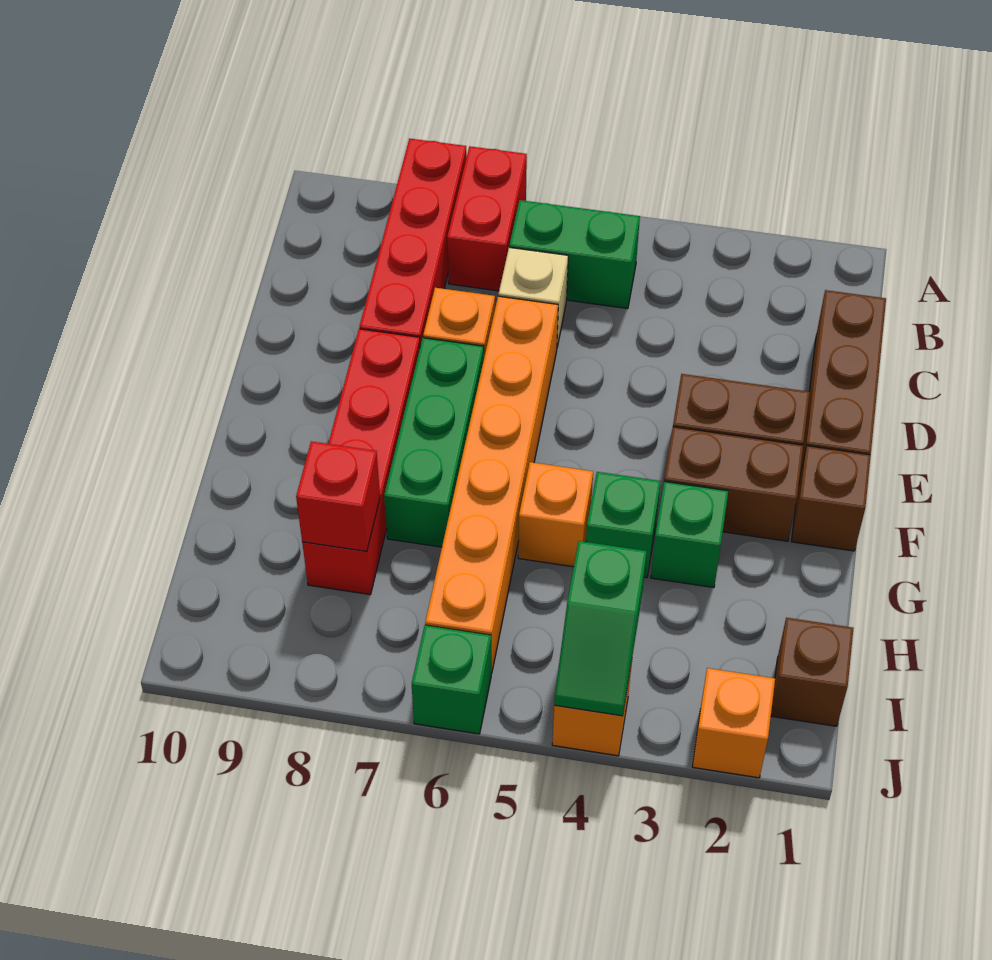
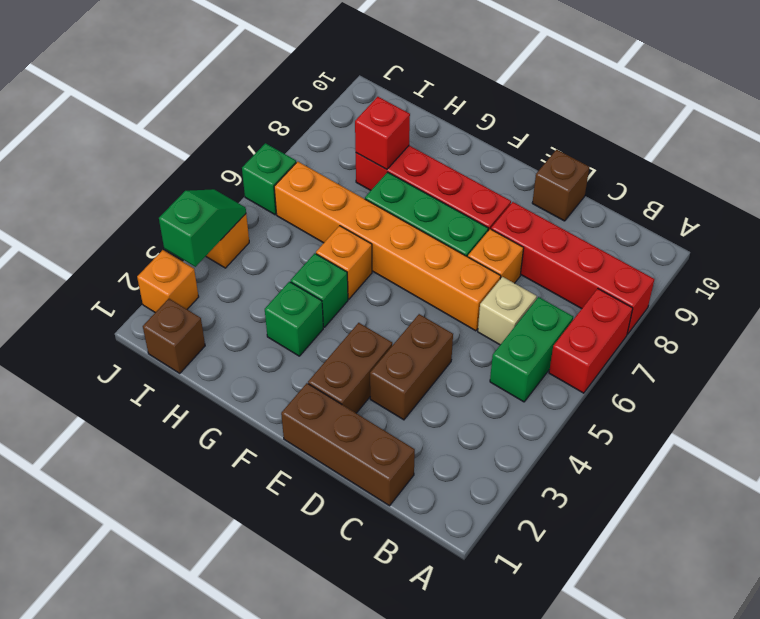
red 1x2 brick [447,146,527,291] -> red 1x2 brick turned to [549,289,633,393]
brown 1x1 brick [791,446,871,551] -> brown 1x1 brick moved to [532,150,589,221]
brown 1x2 brick [664,427,803,541] -> brown 1x2 brick moved to [370,314,453,420]
green 1x2 slope [554,541,647,716] -> green 1x2 slope turned to [159,189,246,267]

